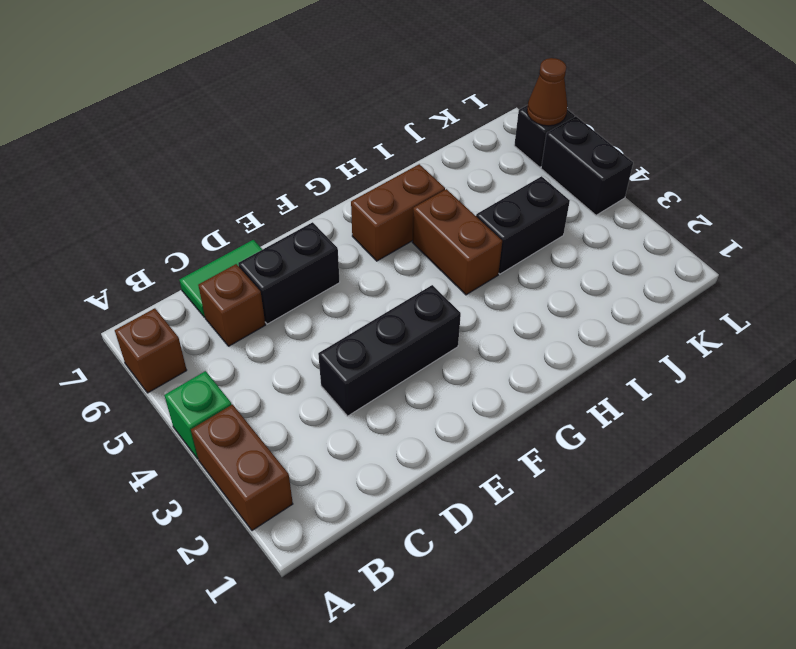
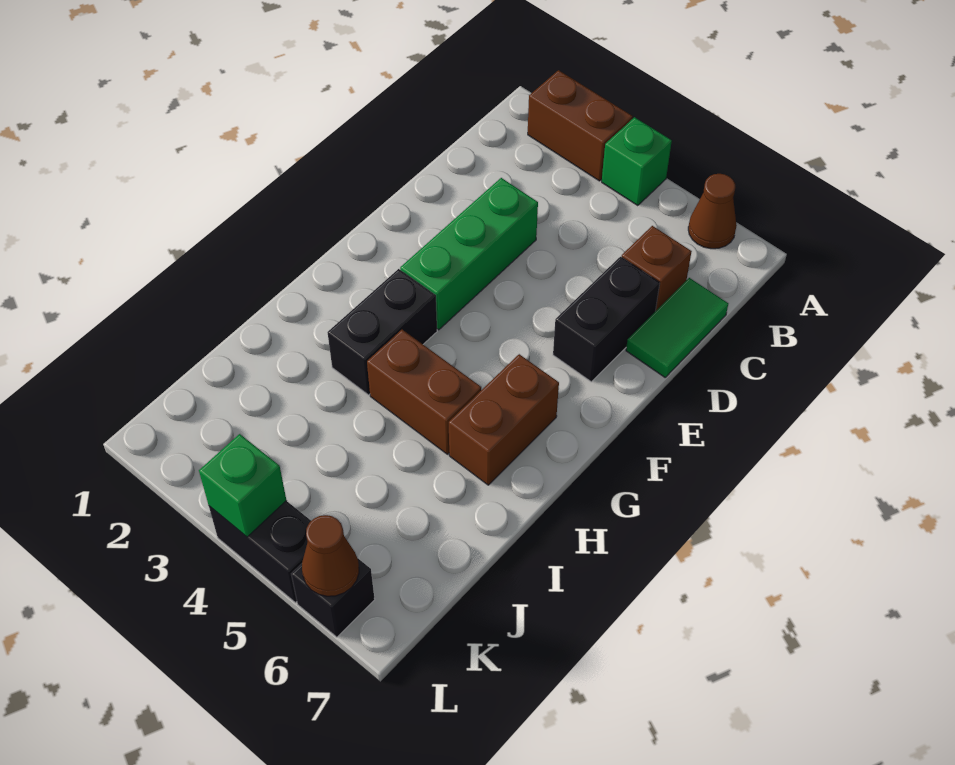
brown 1x1 brick [115,308,187,393] -> brown 1x1 cone [688,174,737,249]
black 1x3 brick [318,285,461,416] -> green 1x3 brick [400,178,538,330]
black 1x2 brick [476,176,570,274] -> black 1x2 brick moved to [327,269,437,395]
none -> green 1x1 brick [199,434,286,537]

